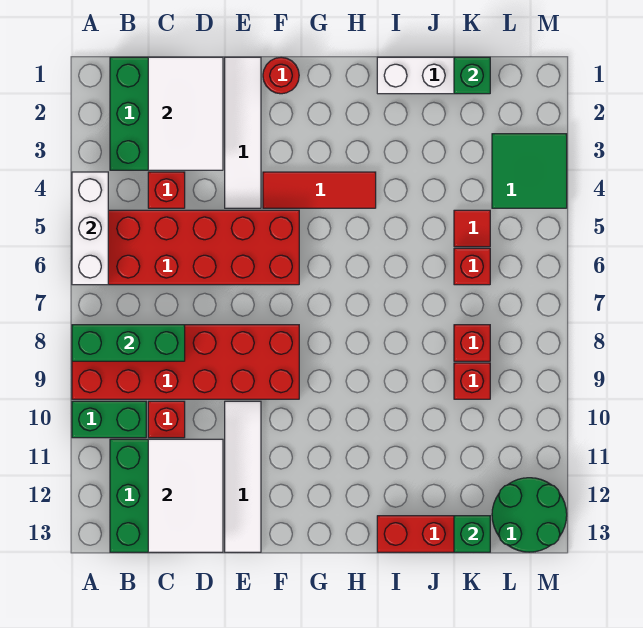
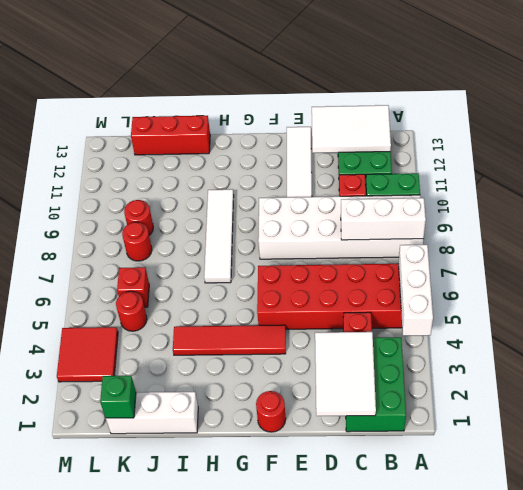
red 2x6 brick [72,325,299,399] -> white 2x6 brick [258,195,423,259]
green 1x3 brick [72,325,185,361] -> white 1x3 brick [341,198,426,240]
white 2x3 tile [148,439,223,552] -> white 2x3 tile turned to [312,105,391,153]
white 1x4 tile [225,57,261,208] -> white 1x4 tile moved to [204,189,234,283]
red 1x3 tile [263,172,376,208] -> red 1x4 tile [173,325,286,355]
red 1x1 tile [454,210,490,247] -> red 1x1 round brick [116,291,147,331]
red 1x1 brick [454,325,490,361] -> red 1x1 round brick [122,222,152,261]
red 1x1 brick [454,363,490,399] -> red 1x1 round brick [124,200,153,235]
green 1x1 brick [454,516,490,552] -> none
green 2x2 tile [492,134,567,208] -> red 2x2 tile [57,327,118,382]
green 2x2 round brick [492,478,567,552] -> none

